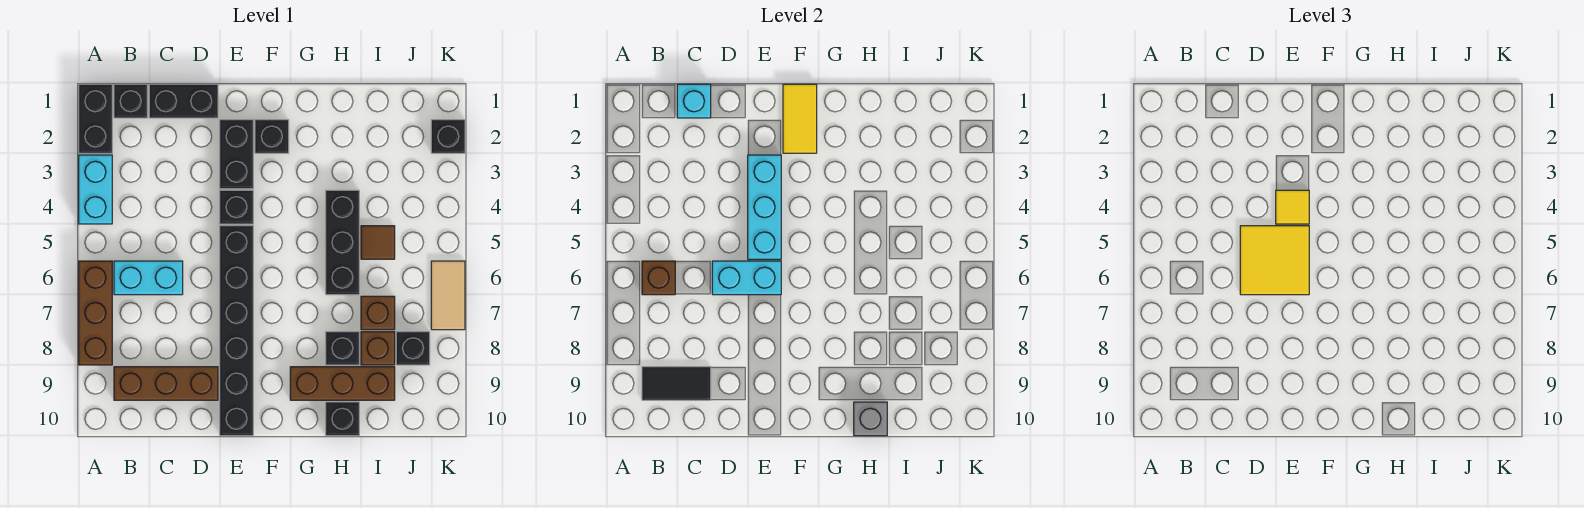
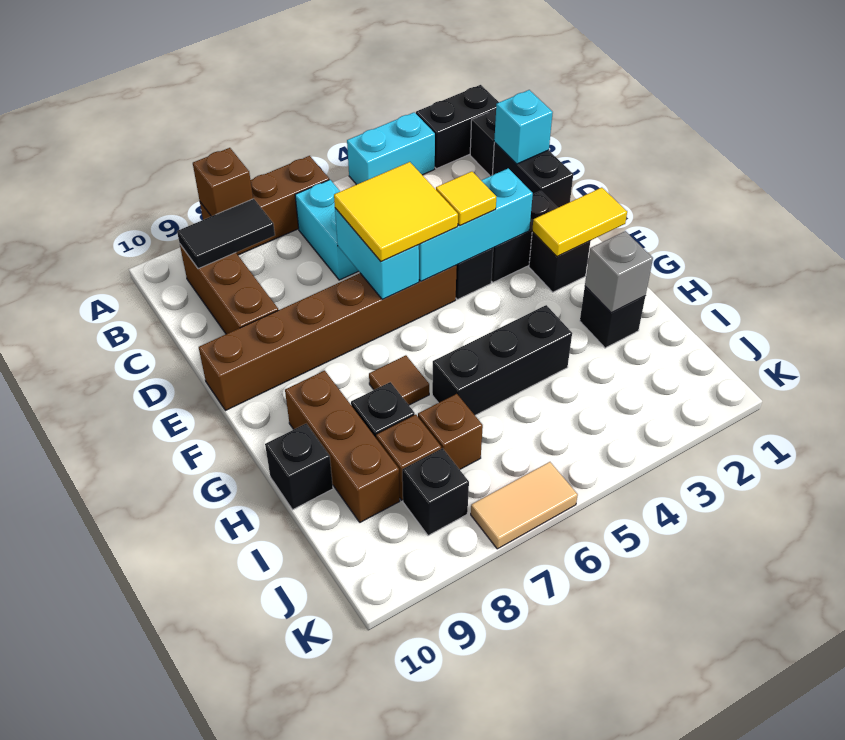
brown 1x1 brick [642,261,675,295] -> brown 1x1 brick moved to [193,148,253,216]
black 1x2 tile [642,367,711,400] -> black 1x2 tile turned to [177,199,275,269]
black 1x6 brick [220,226,253,436] -> brown 1x6 brick [199,265,457,411]
grey 1x1 brick [854,402,887,436] -> grey 1x1 brick moved to [585,231,653,313]
brown 1x1 tile [361,226,395,259] -> brown 1x1 tile moved to [369,355,429,405]
black 1x1 brick [431,120,465,153] -> black 1x1 brick moved to [580,286,645,348]

